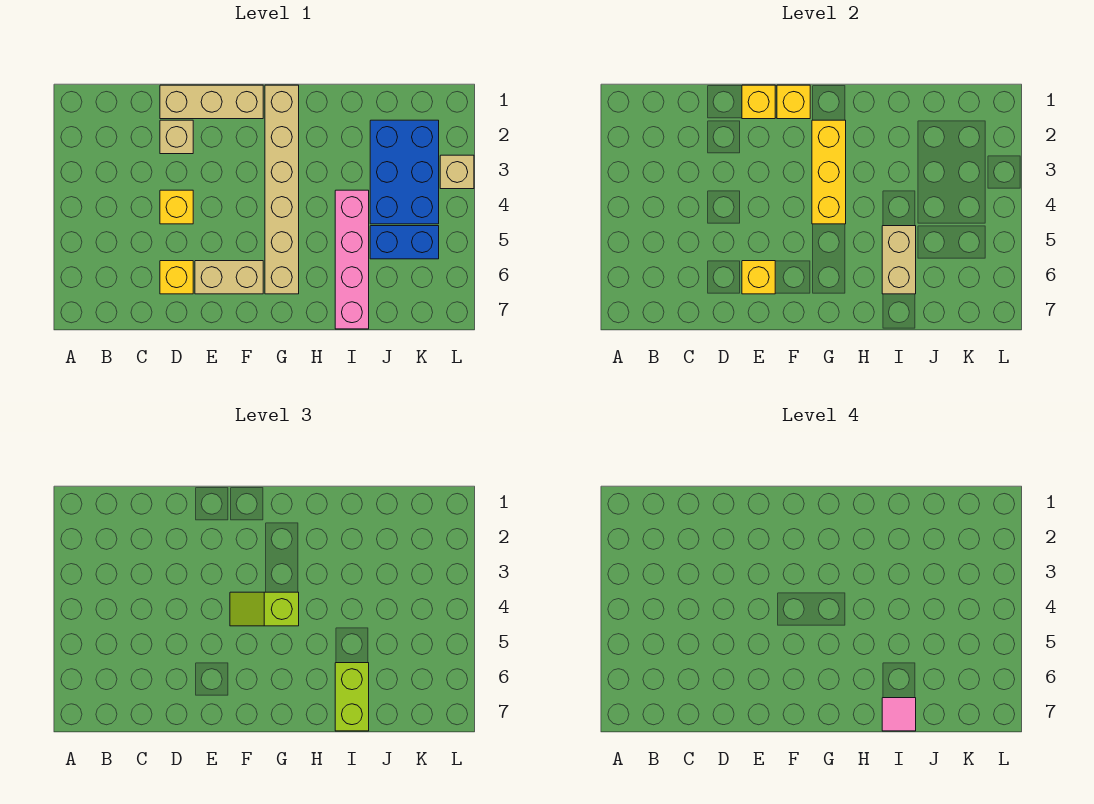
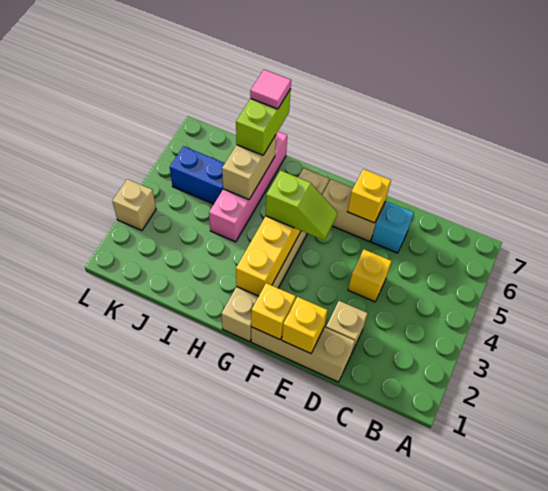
yellow 1x1 brick [160,261,193,294] -> cyan 1x1 brick [371,202,414,253]
blue 2x3 brick [370,120,439,224] -> none

